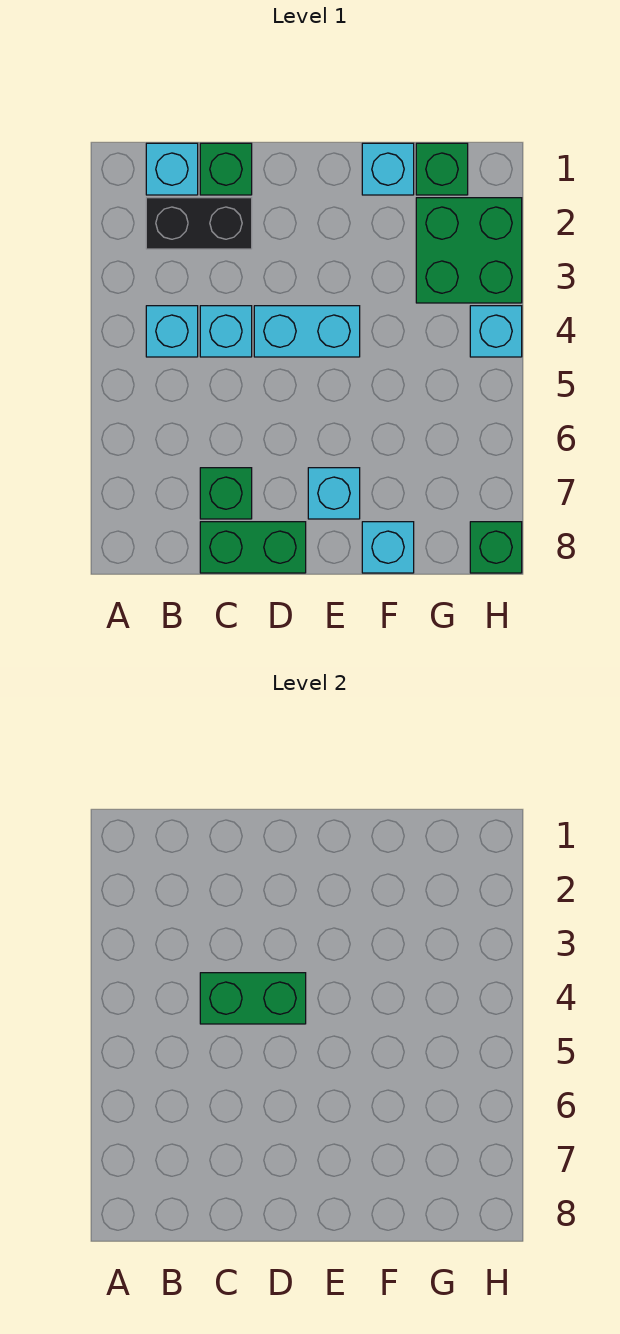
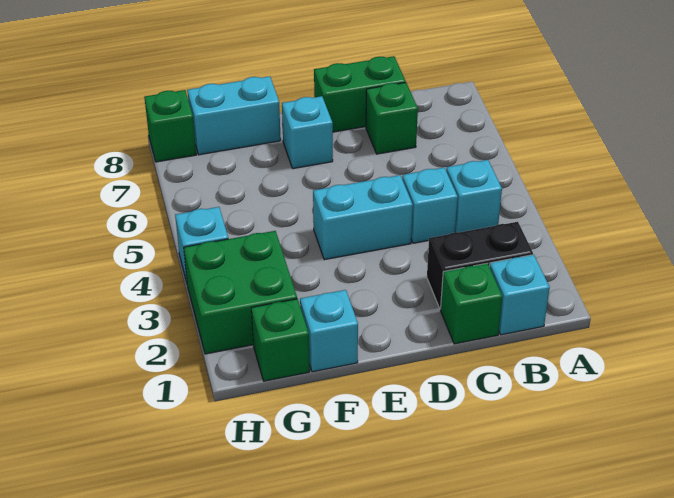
green 1x2 brick [200,973,306,1024] -> none
cyan 1x1 brick [362,522,414,573] -> cyan 1x2 brick [187,76,281,155]

